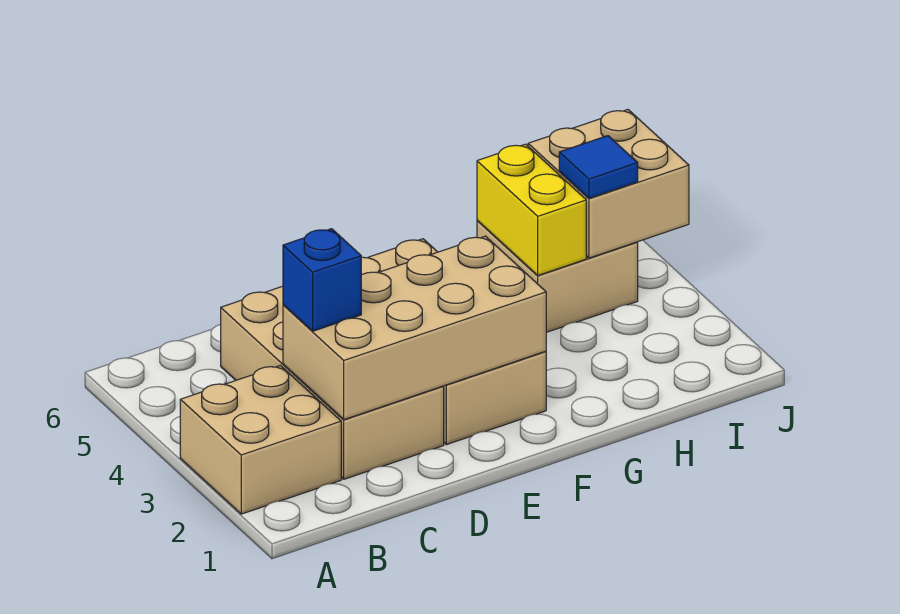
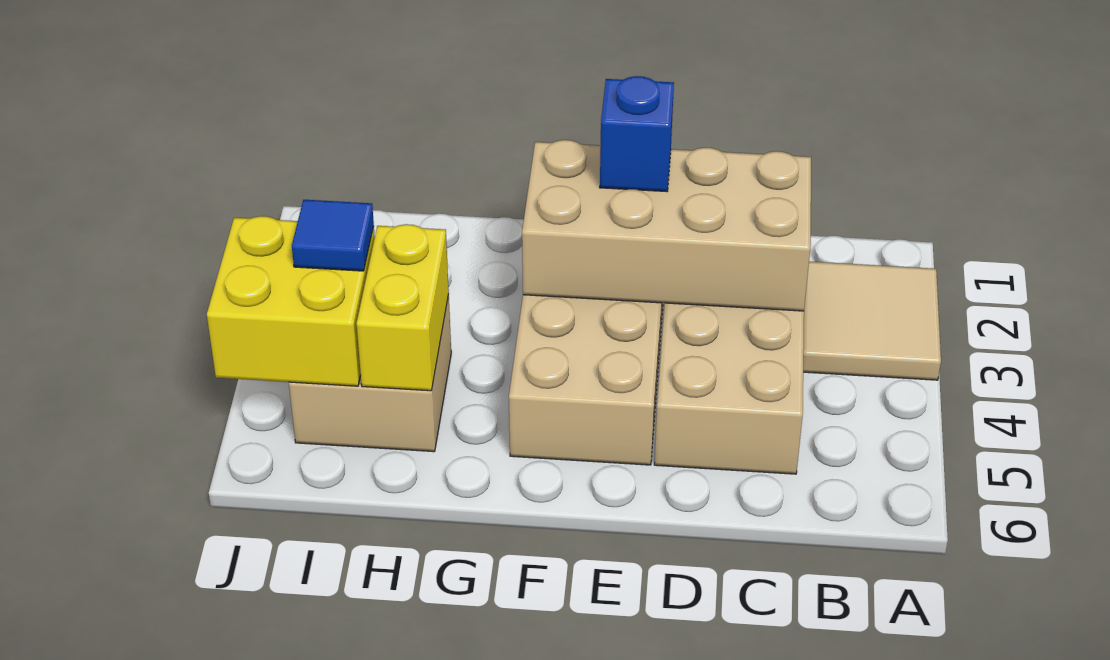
tan 2x2 brick [180,365,341,514] -> tan 2x2 tile [803,261,941,380]
blue 1x1 brick [283,229,361,331] -> blue 1x1 brick moved to [600,76,674,192]
tan 2x2 brick [528,110,689,258] -> yellow 2x2 brick [207,216,375,386]

